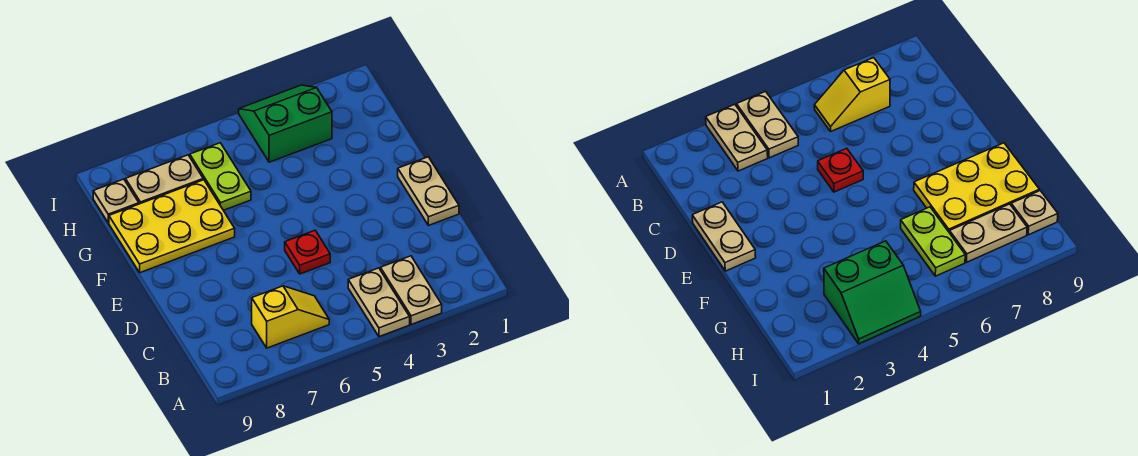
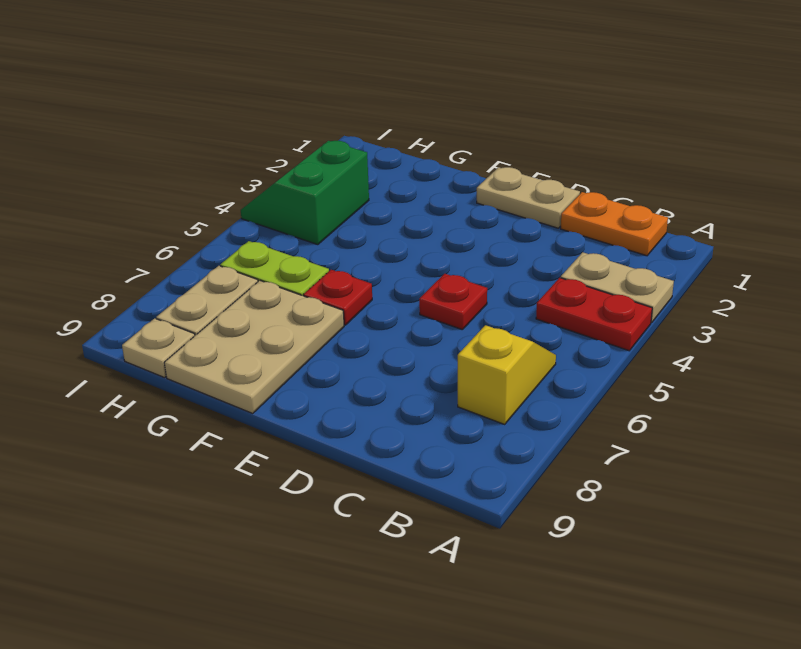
tan 1x2 plate [348,268,410,337] -> red 1x2 plate [536,278,652,351]
none -> orange 1x2 plate [561,192,668,256]
none -> red 1x1 plate [303,270,372,325]
yellow 2x3 plate [109,180,235,273] -> tan 2x3 plate [164,281,344,413]

